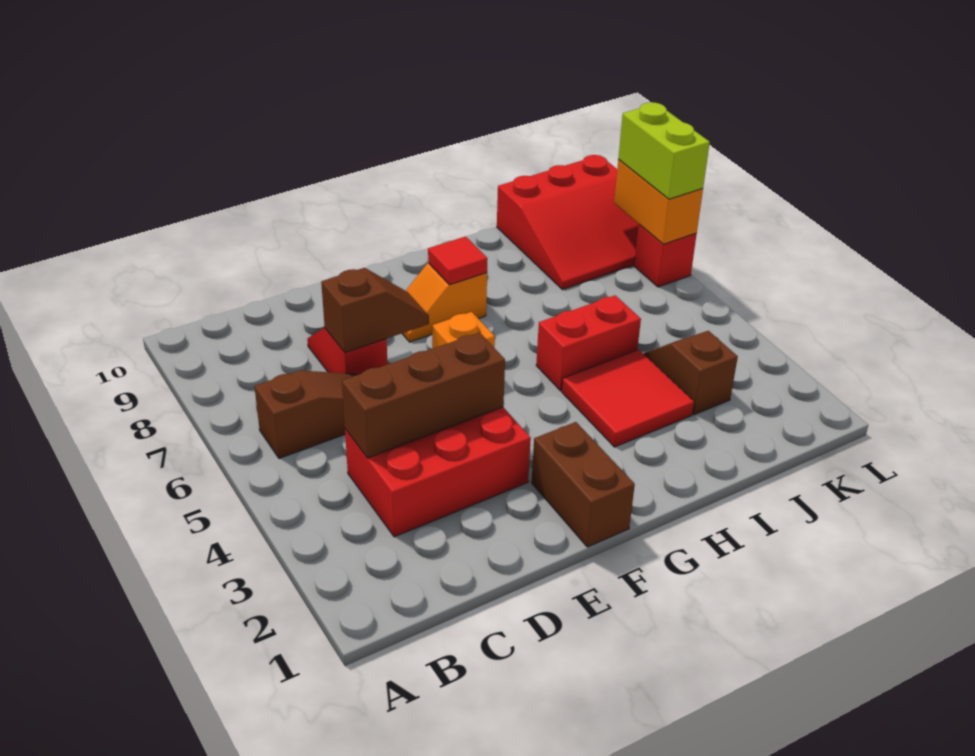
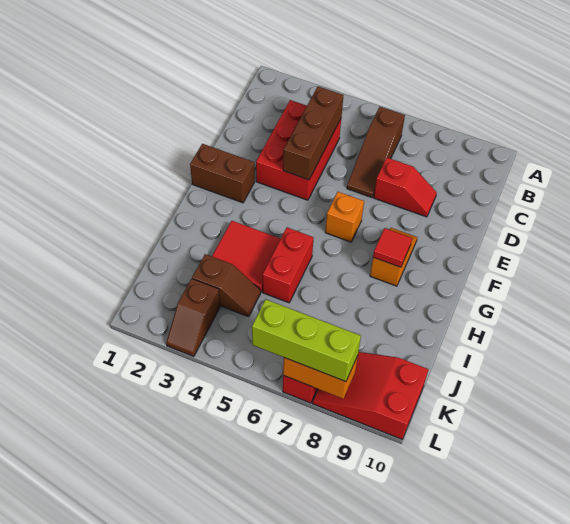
brown 1x2 slope [321,268,429,353] -> brown 1x2 slope moved to [166,279,220,357]
red 3x3 slope [497,155,639,290] -> red 2x3 slope [312,352,428,439]
lime 1x2 brick [618,102,710,199] -> lime 1x3 brick [252,299,361,382]

